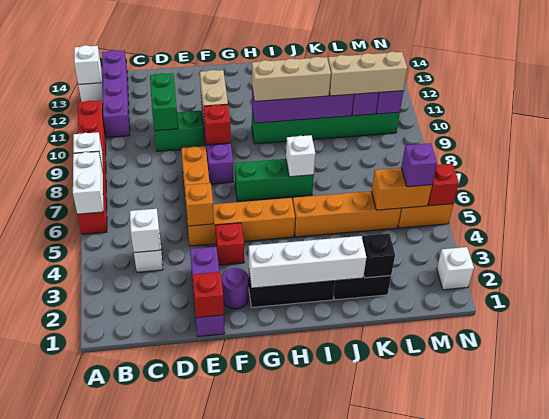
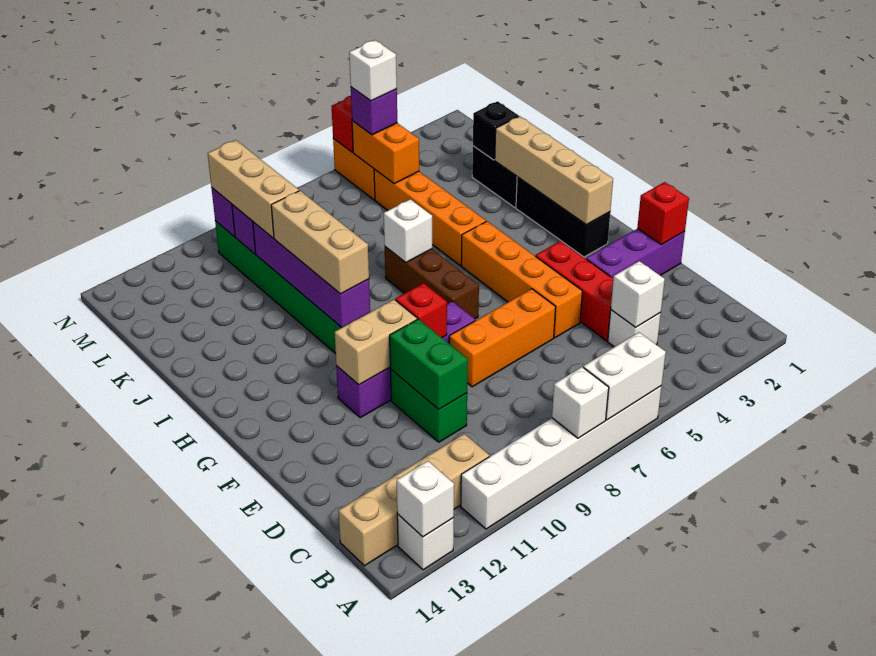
red 1x6 brick [77,101,107,234] -> white 1x6 brick [461,386,662,529]
purple 1x4 brick [102,50,130,137] -> tan 1x4 brick [338,434,489,566]
green 1x2 brick [150,73,178,131] -> green 1x2 brick turned to [390,319,468,409]
orange 1x1 brick [185,183,214,226] -> none
purple 1x1 round brick [222,268,249,309] -> none
red 1x1 brick [215,223,244,265] -> red 1x3 brick [536,241,613,341]
white 1x4 brick [249,236,366,288] -> tan 1x4 brick [495,116,613,225]
green 1x3 brick [235,159,314,201] -> brown 1x3 brick [385,247,479,319]
white 1x1 brick [437,247,474,290] -> white 1x1 brick moved to [349,40,397,101]

